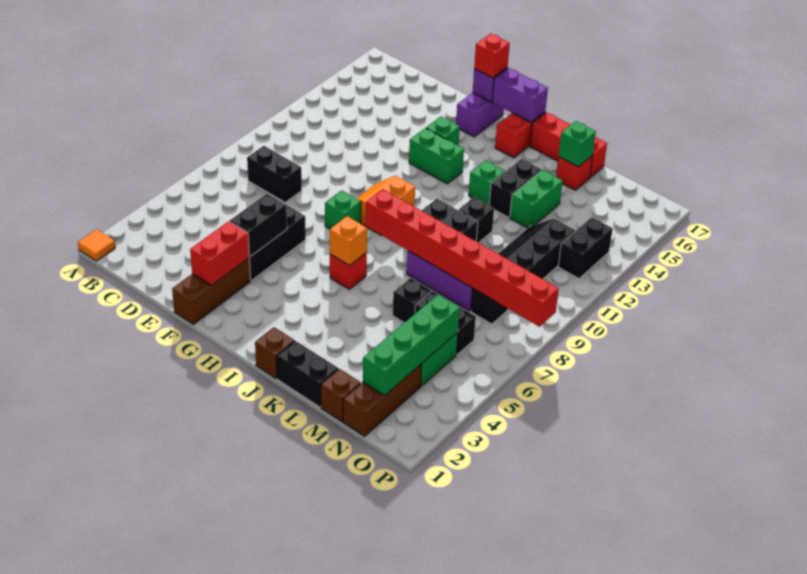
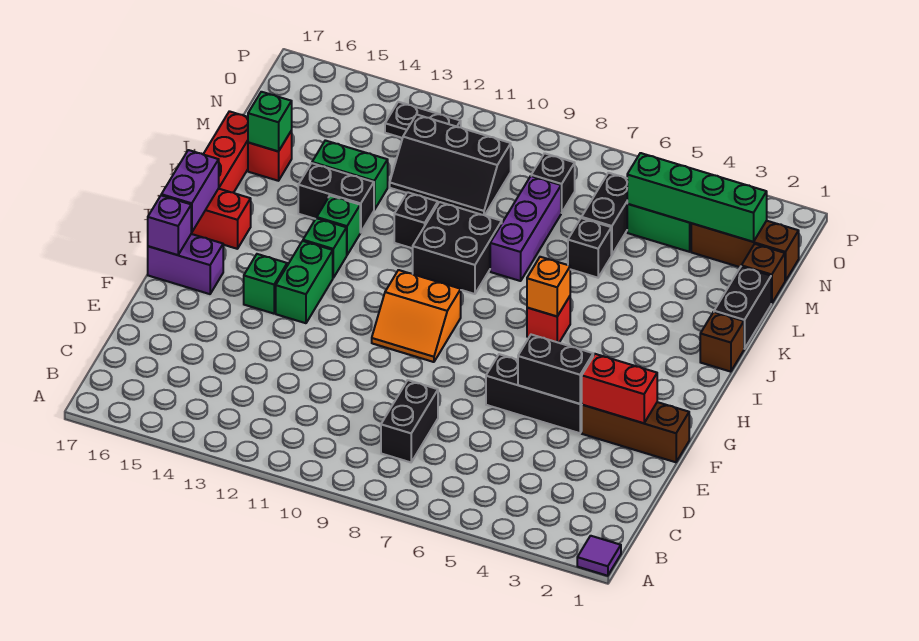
orange 1x1 tile [78,229,115,261] -> purple 1x1 tile [577,536,621,576]
green 1x1 brick [325,190,361,229] -> green 1x1 brick moved to [303,218,347,278]
red 1x1 brick [474,34,510,78] -> none
red 1x8 brick [366,189,559,327] -> none
black 1x2 brick [558,217,613,279] -> black 1x2 plate [385,102,461,138]

